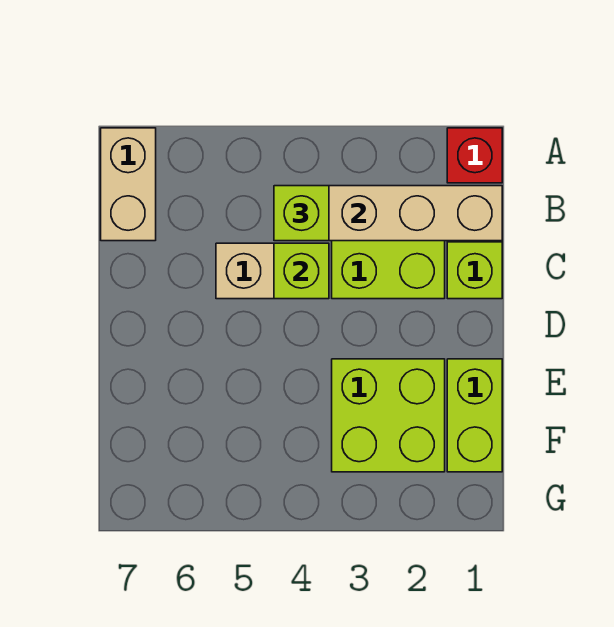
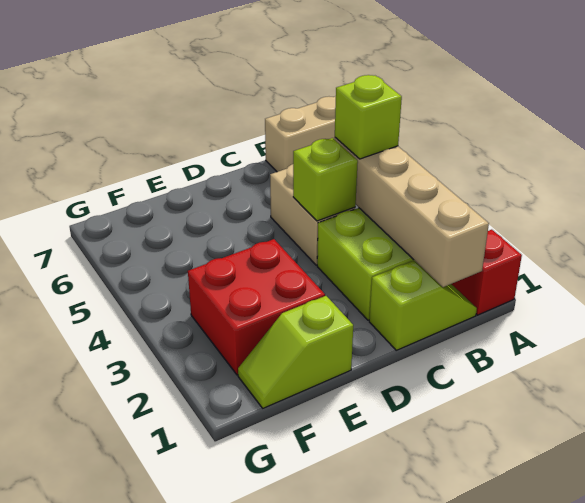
lime 1x2 brick [447,359,502,472] -> lime 1x2 slope [238,296,353,408]
lime 2x2 brick [332,359,445,472] -> red 2x2 brick [188,239,325,375]

